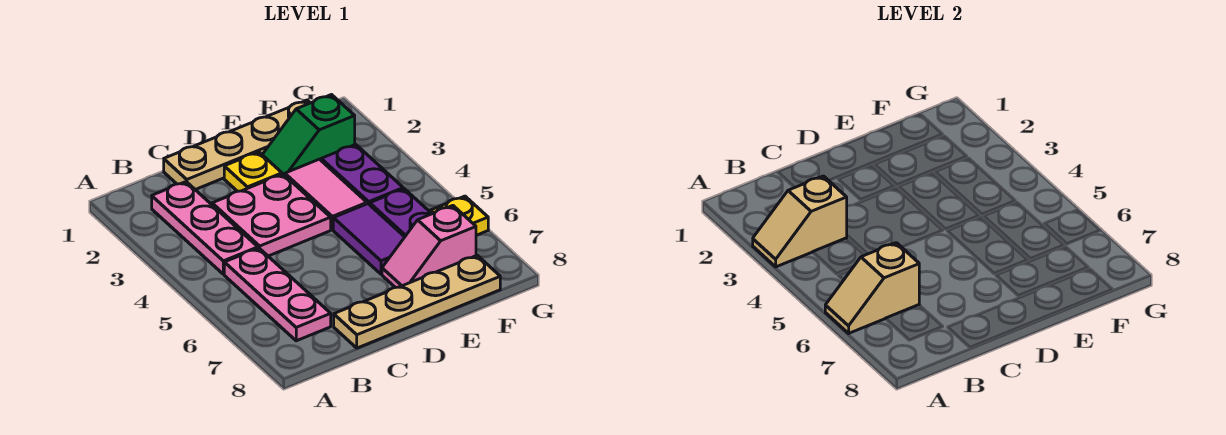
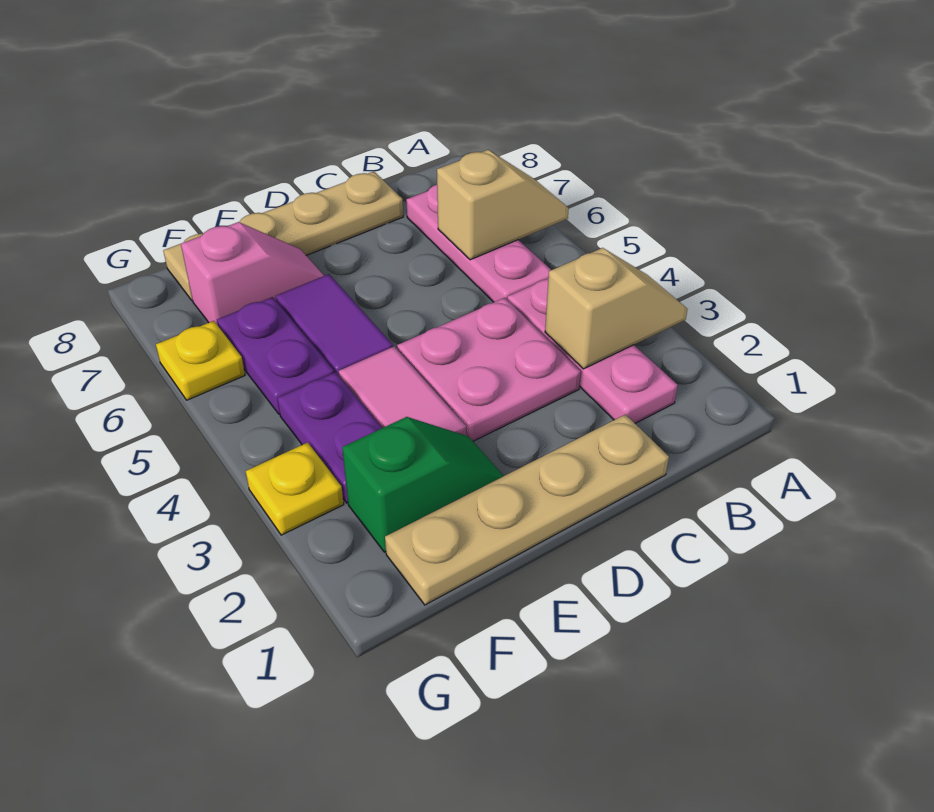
yellow 1x1 plate [224,152,282,191] -> yellow 1x1 plate moved to [246,443,344,535]

